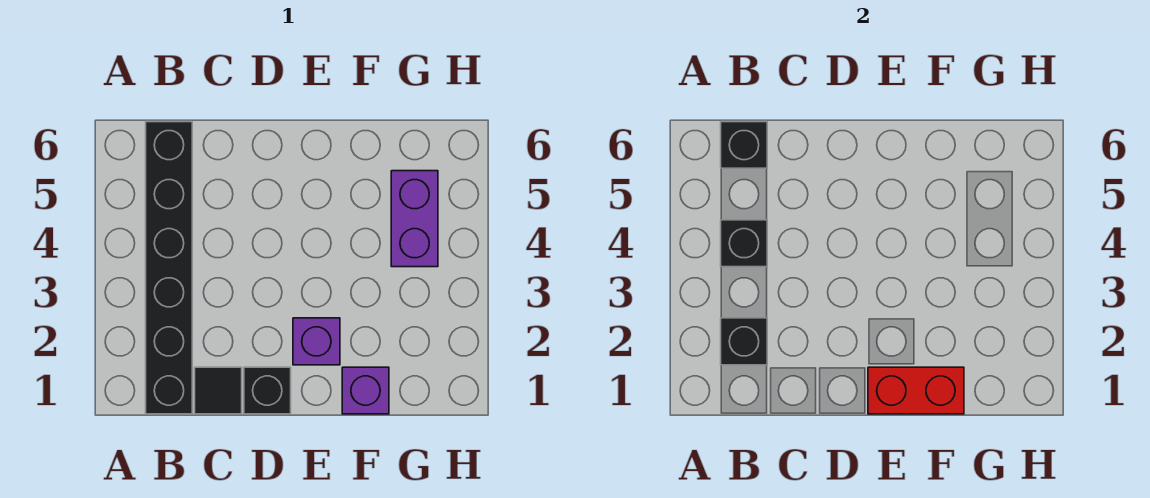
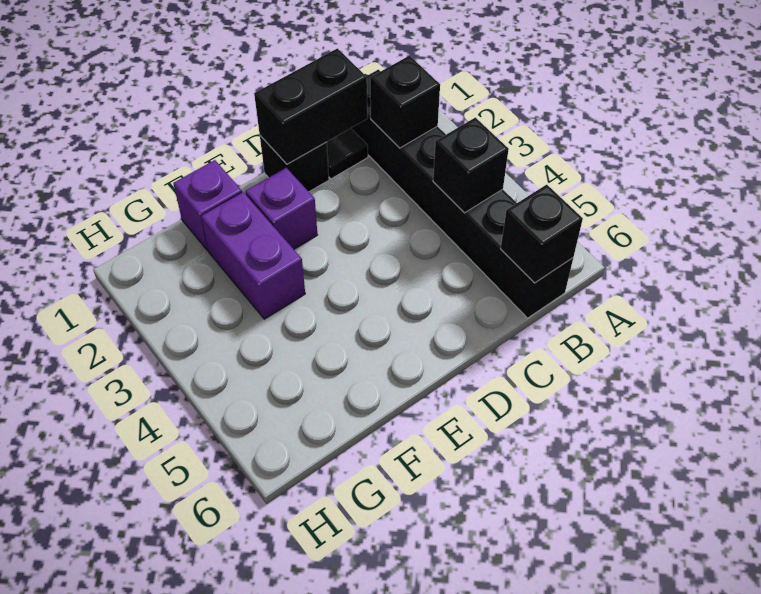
none -> black 1x2 brick [254,48,367,164]
red 1x2 brick [868,367,964,414] -> none
purple 1x2 brick [391,171,438,267] -> purple 1x2 brick moved to [201,192,305,319]

